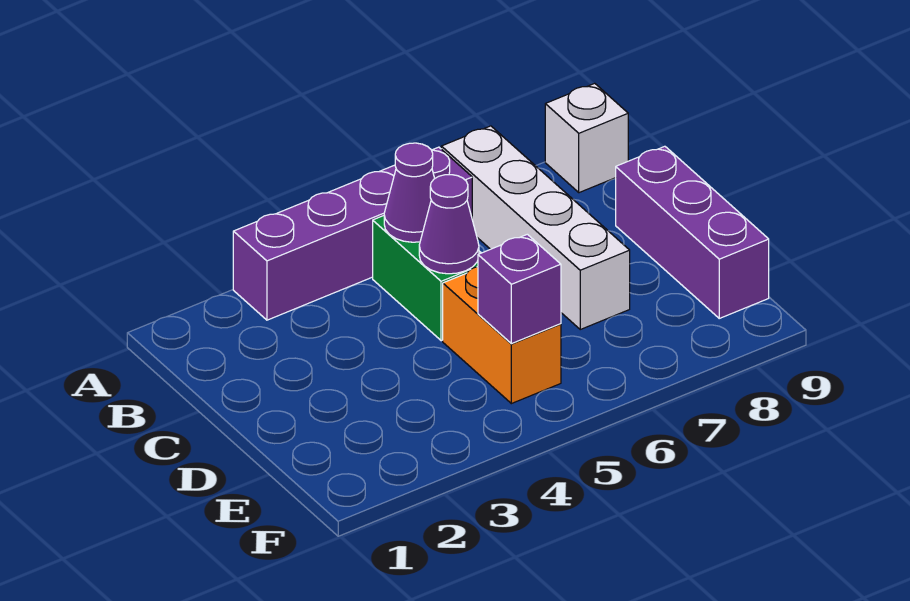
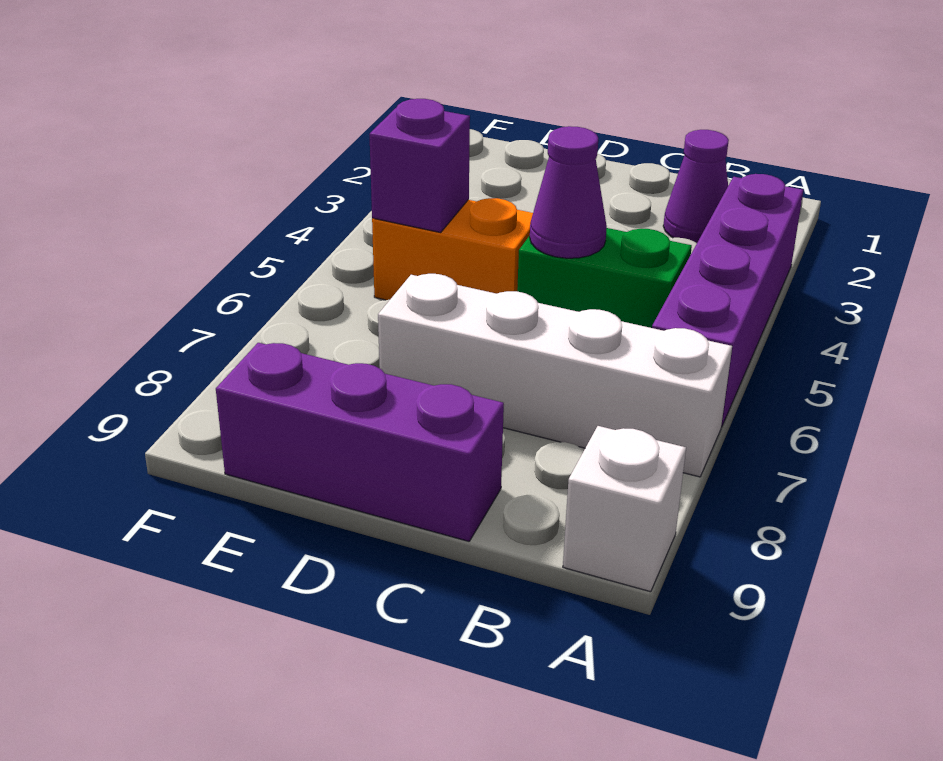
purple 1x1 cone [384,143,435,242] -> purple 1x1 cone moved to [663,130,729,243]

